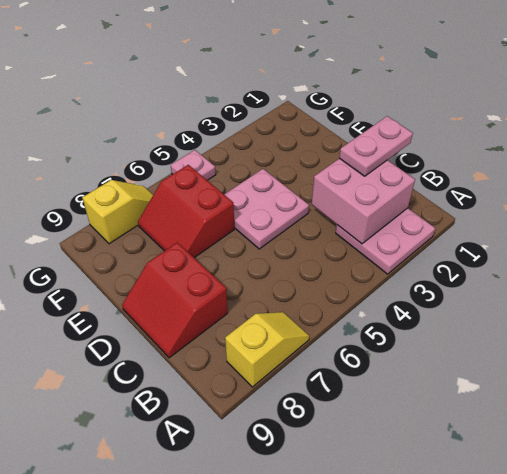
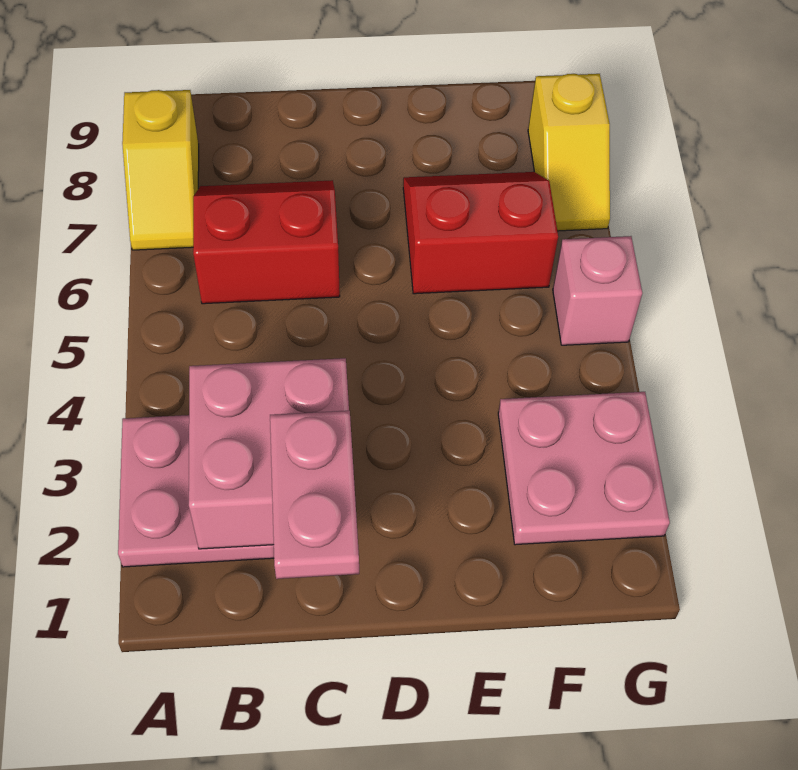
red 2x2 slope [122,242,228,358] -> red 2x2 slope moved to [193,180,340,304]
pink 2x2 plate [224,169,309,249] -> pink 2x2 plate moved to [498,392,670,545]
pink 1x1 plate [171,150,216,180] -> pink 1x1 brick [553,236,642,345]

